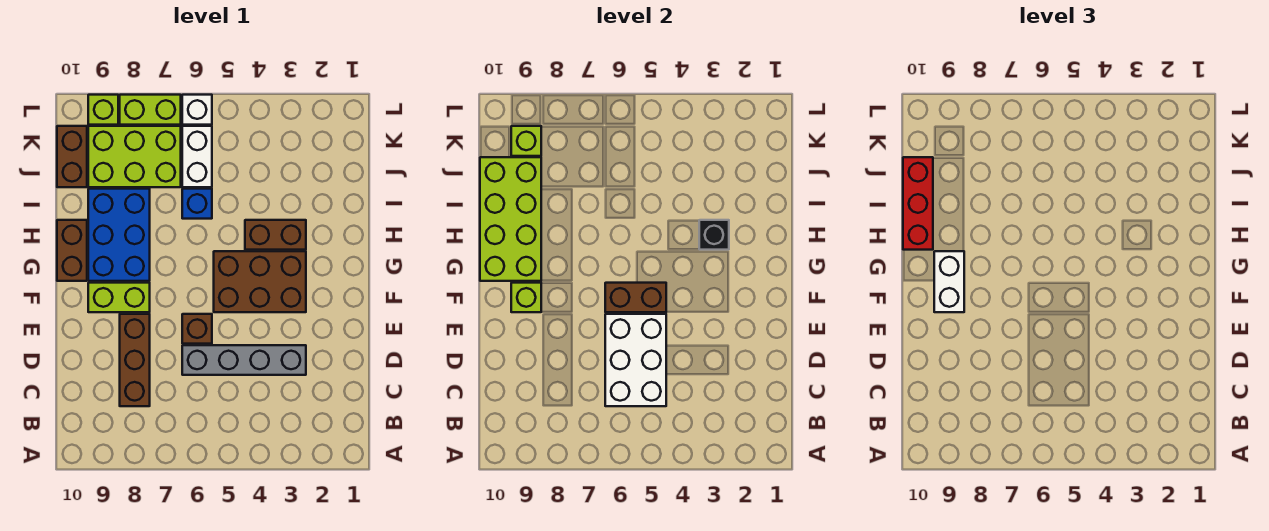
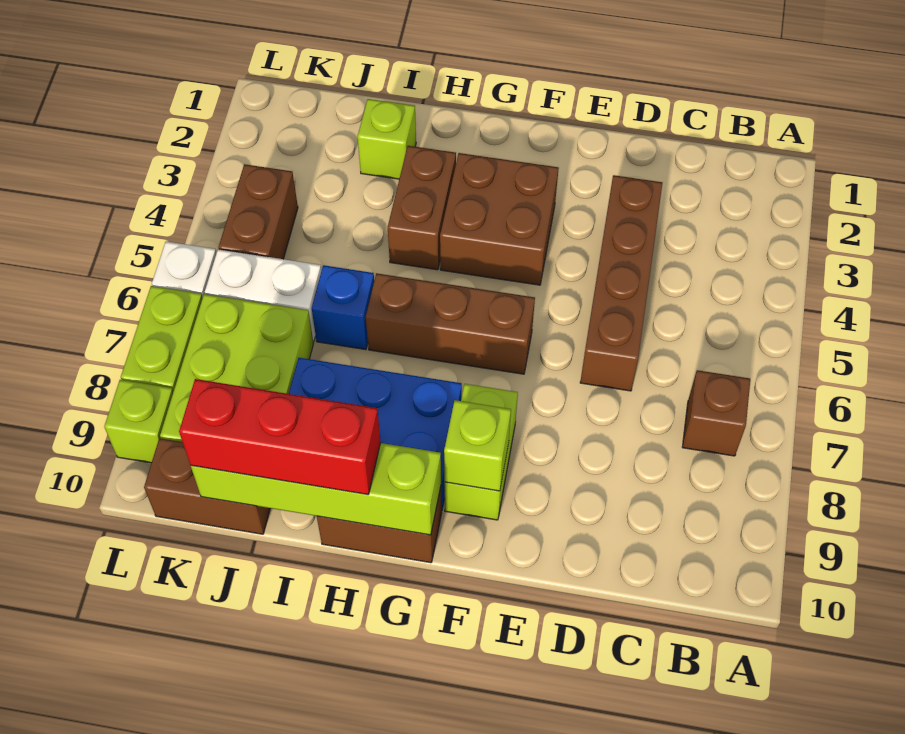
white 2x3 brick [605,314,666,406] -> none
brown 1x3 brick [120,314,150,406] -> brown 1x3 brick moved to [366,273,535,374]
grey 1x4 brick [182,345,306,375] -> brown 1x4 brick [580,175,662,391]
brown 1x1 brick [182,314,212,344] -> brown 1x1 brick moved to [682,370,750,456]
brown 2x3 brick [214,251,306,312] -> brown 2x2 brick [440,153,559,285]
brown 1x2 brick [605,283,666,312] -> brown 1x2 brick moved to [219,164,298,259]
white 1x2 brick [934,251,964,312] -> none
lime 2x4 brick [480,157,541,281] -> lime 1x4 brick [191,443,441,535]
black 1x1 brick [699,220,729,250] -> none
lime 1x1 brick [511,126,541,156] -> lime 1x1 brick moved to [358,99,416,179]

